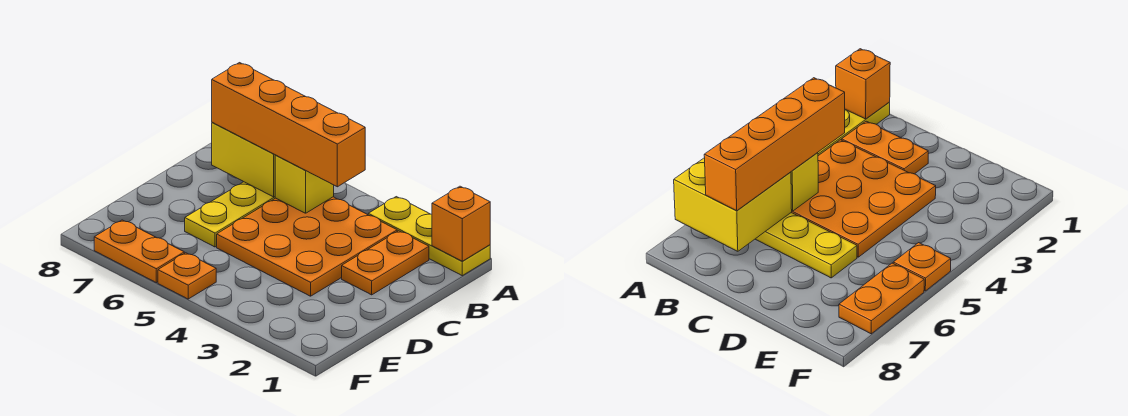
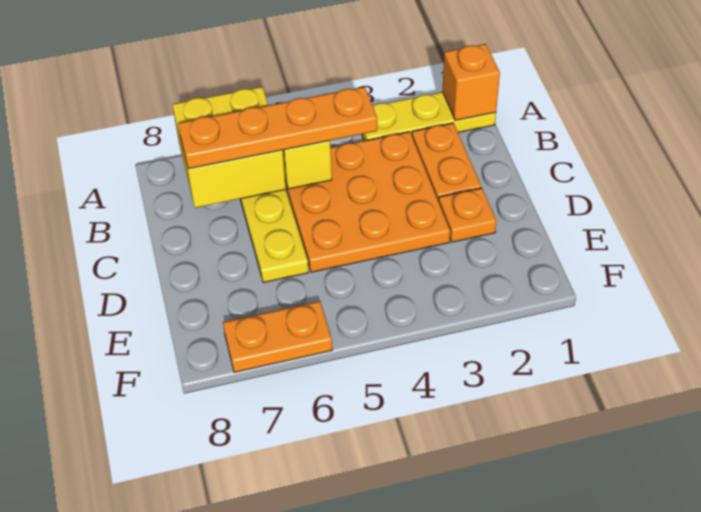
orange 1x4 brick [212,63,365,187] -> orange 1x4 plate [178,87,377,169]
orange 1x1 plate [158,253,216,299] -> orange 1x1 plate moved to [439,188,497,242]

